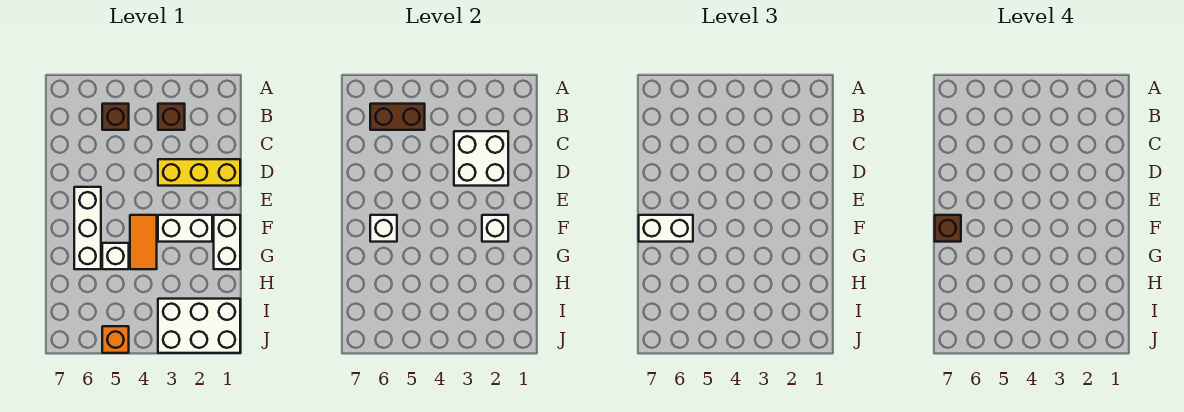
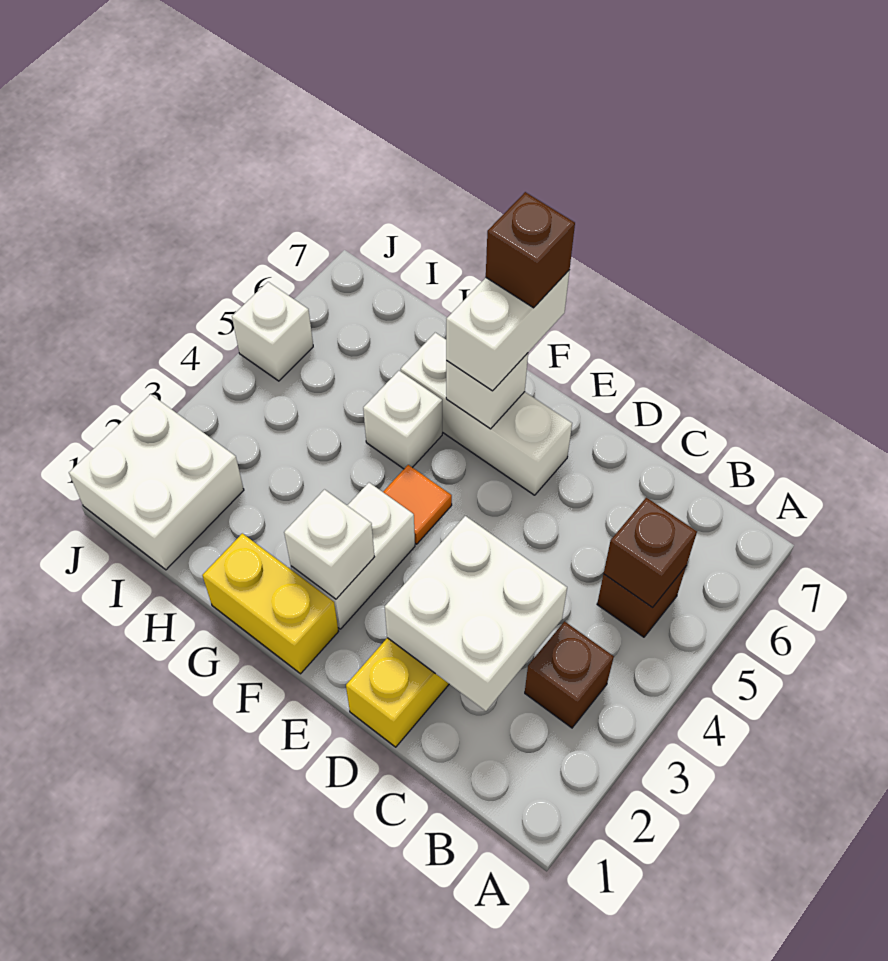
brown 1x2 brick [370,104,425,130] -> brown 1x1 brick [604,498,697,608]
white 1x2 brick [214,215,240,269] -> yellow 1x2 brick [202,533,339,674]
orange 1x2 tile [130,215,157,269] -> orange 1x1 tile [383,465,452,544]
white 2x3 brick [158,299,240,353] -> white 2x2 brick [69,394,244,570]
orange 1x1 brick [102,326,129,353] -> white 1x1 brick [232,282,313,381]

